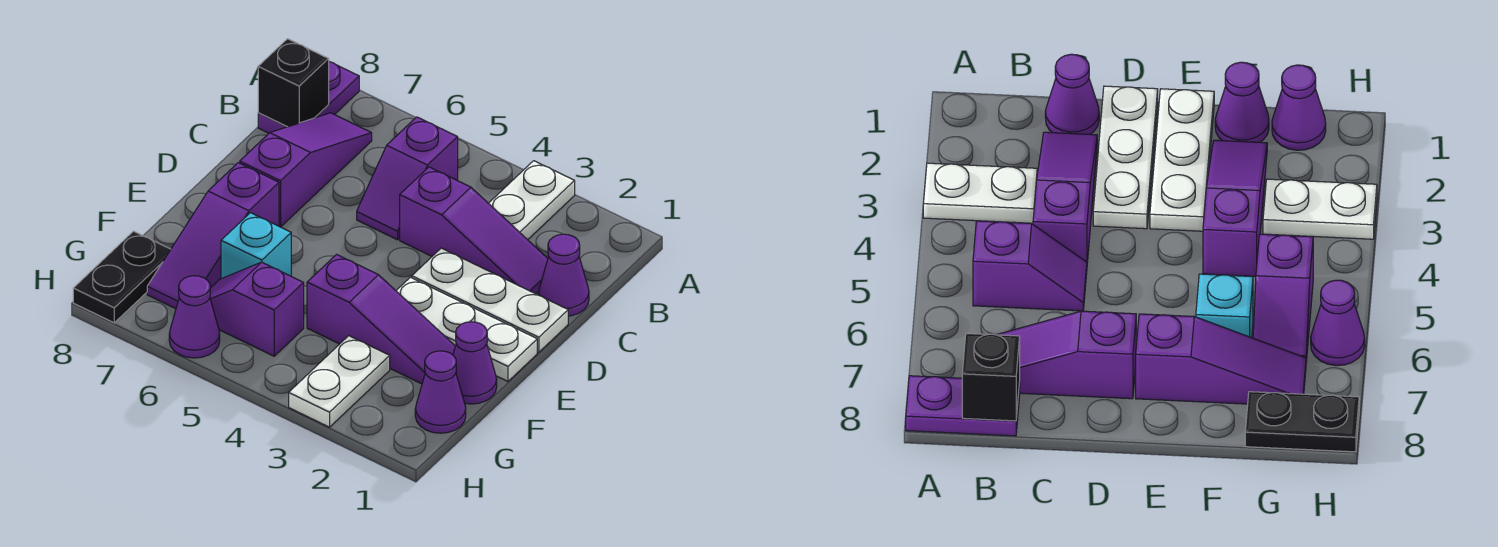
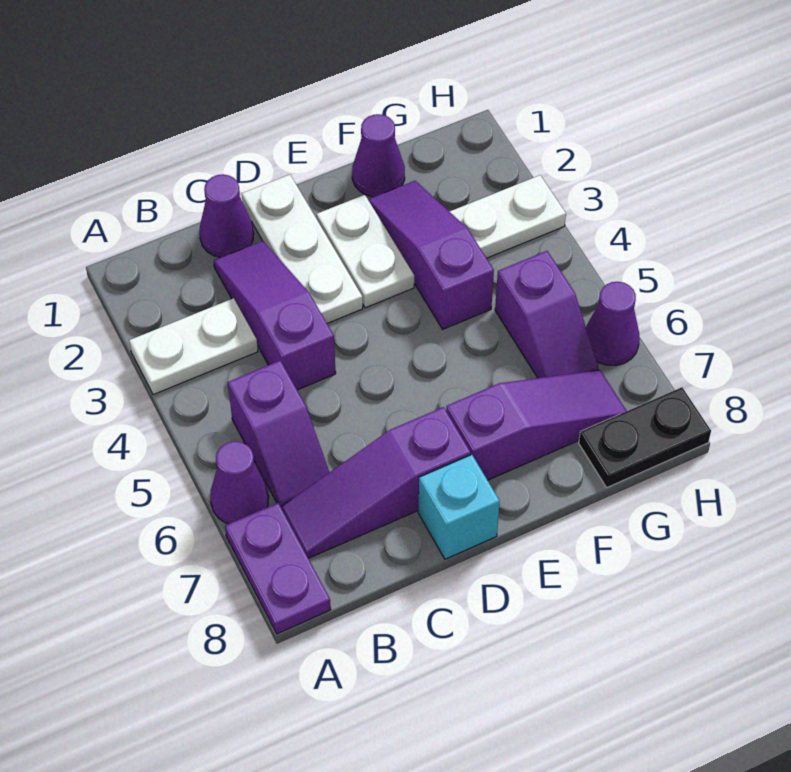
purple 1x2 plate [258,62,359,133] -> purple 1x2 plate turned to [225,503,331,634]
purple 1x2 slope [357,117,458,240] -> purple 1x2 slope turned to [228,361,330,508]
black 1x1 brick [258,39,329,127] -> none
white 1x3 plate [396,277,537,381] -> white 1x2 plate [317,195,414,308]
cyan 1x1 brick [221,213,291,279] -> cyan 1x1 brick moved to [418,455,500,559]
purple 1x1 cone [415,351,466,433] -> purple 1x1 cone moved to [210,441,269,524]

